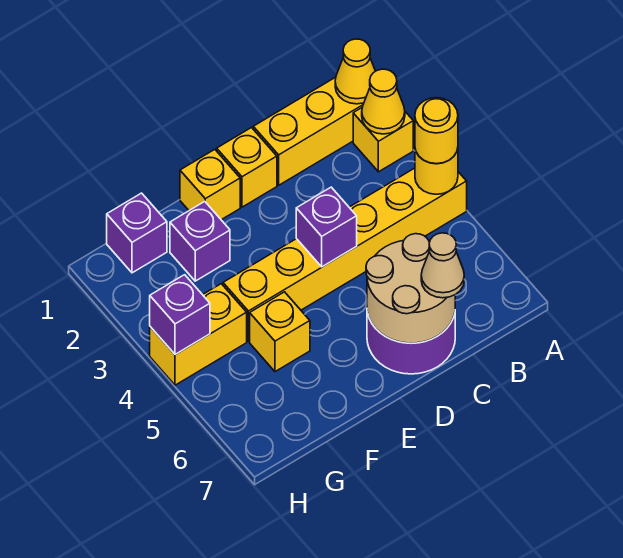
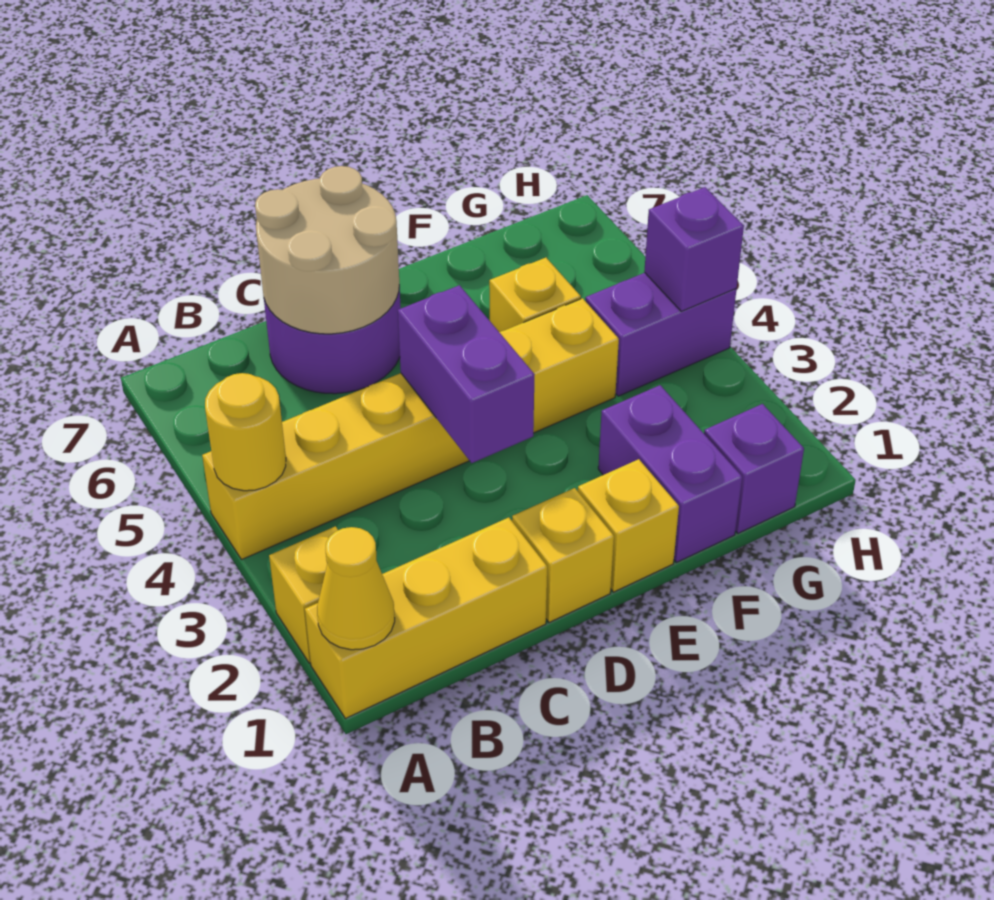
yellow 1x1 cone [362,69,405,134] -> none
yellow 1x1 round brick [415,98,458,164] -> none
tan 1x1 cone [421,233,464,298] -> none
purple 1x1 brick [296,187,357,267] -> purple 1x2 brick [398,285,535,463]
purple 1x1 brick [170,201,230,281] -> purple 1x2 brick [598,385,742,562]
yellow 1x2 brick [150,284,247,385] -> purple 1x2 brick [585,273,737,396]

